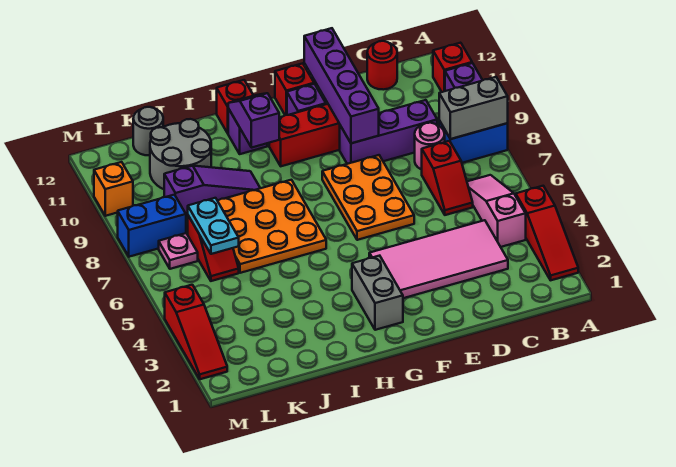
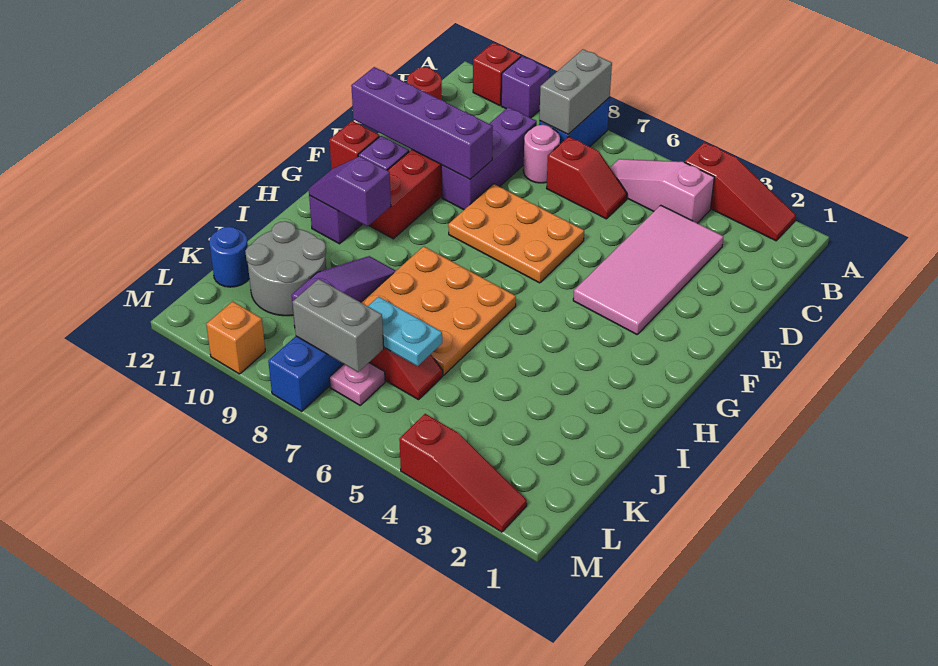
grey 1x2 brick [352,256,403,330] -> grey 1x2 brick moved to [293,279,384,372]
red 1x1 brick [217,80,253,133] -> none
grey 1x1 round brick [133,107,163,155] -> blue 1x1 round brick [209,227,249,287]

